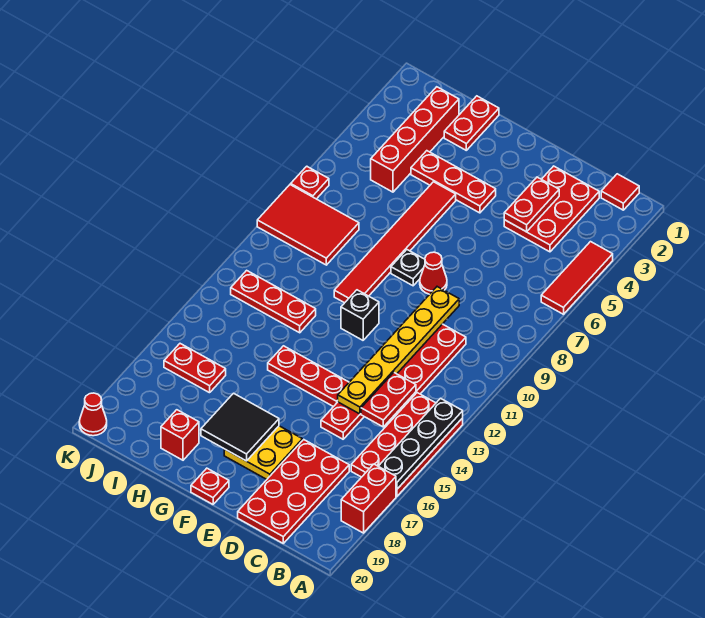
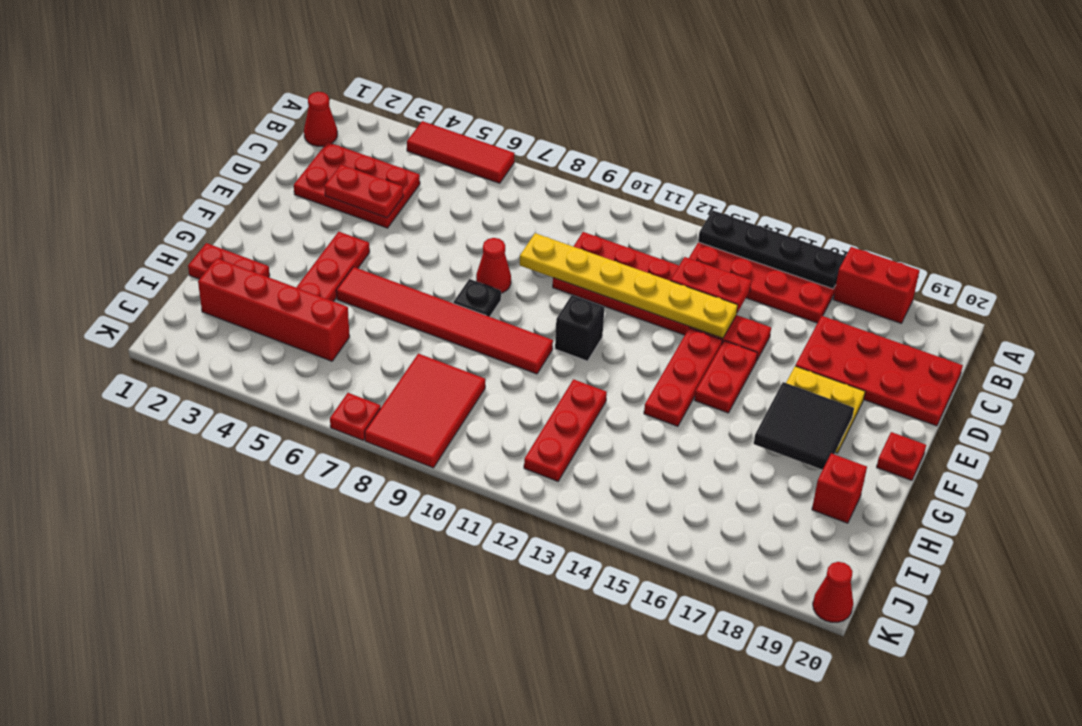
red 1x1 tile [601,174,639,210] -> red 1x1 cone [304,92,337,146]
red 1x2 plate [164,344,226,393] -> red 1x2 plate moved to [695,341,757,413]

